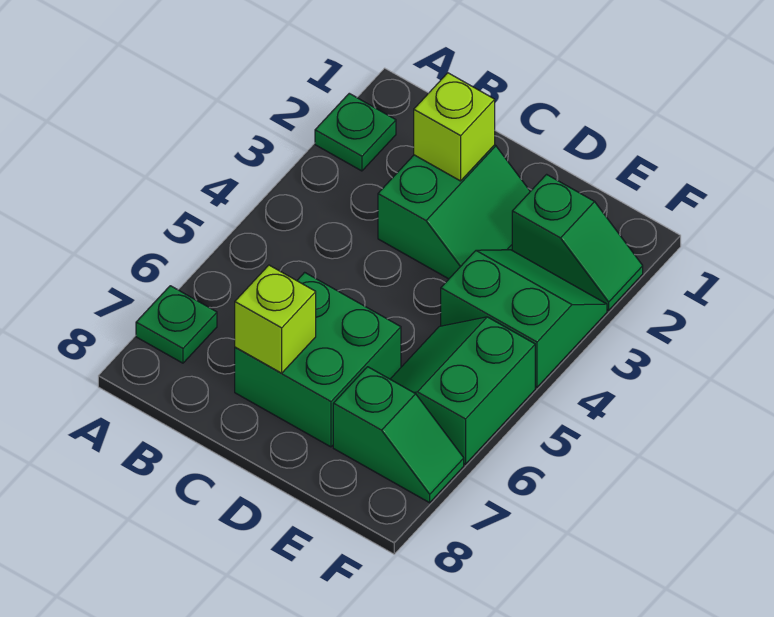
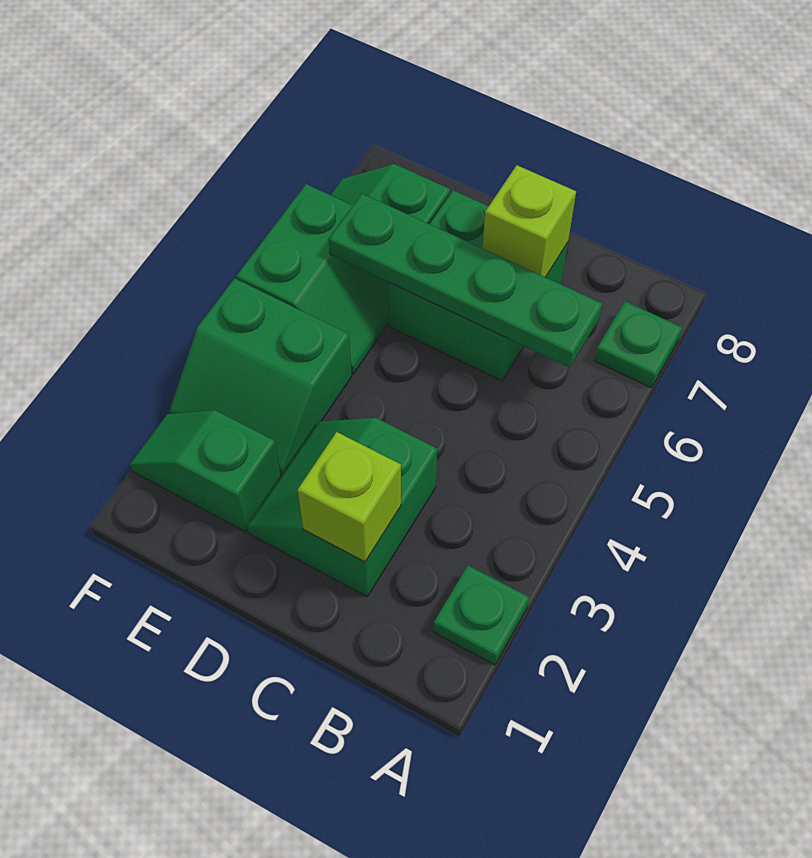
none -> green 1x4 plate [329,194,602,368]

